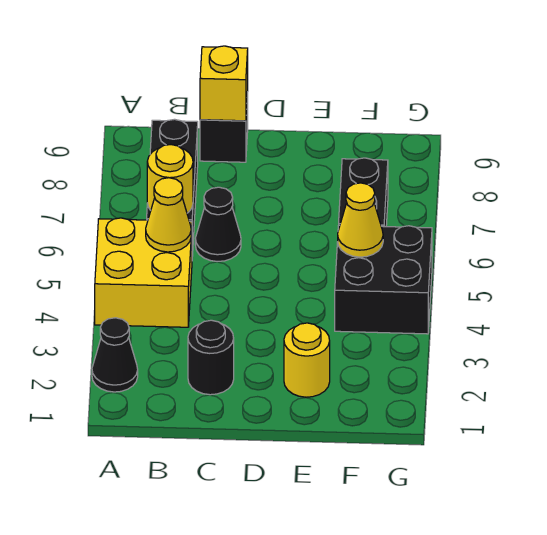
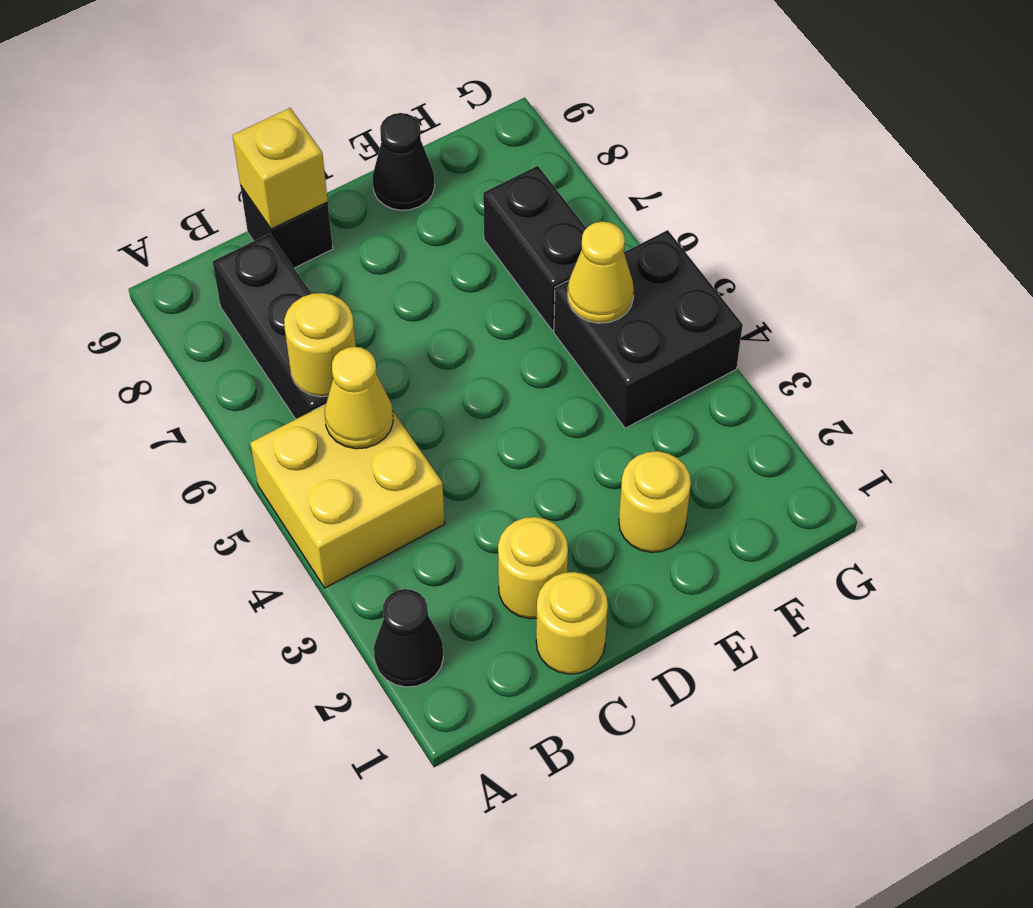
none -> yellow 1x1 round brick [536,572,608,674]
black 1x1 round brick [188,320,234,395] -> yellow 1x1 round brick [498,517,568,619]
black 1x1 cone [195,187,241,262] -> black 1x1 cone moved to [373,113,435,210]

